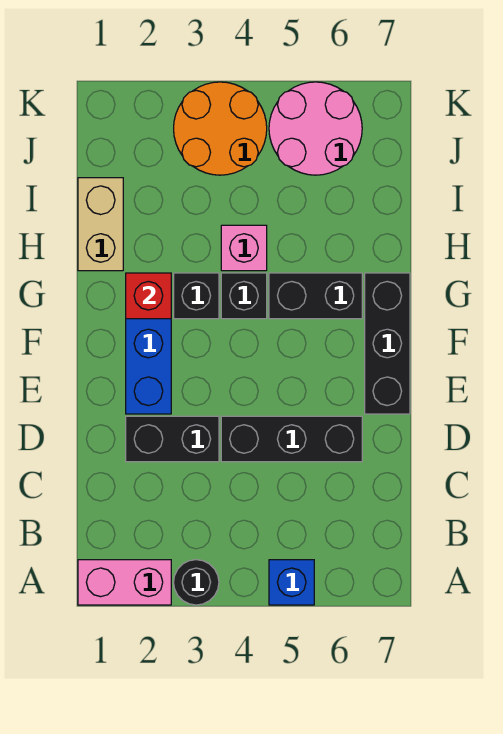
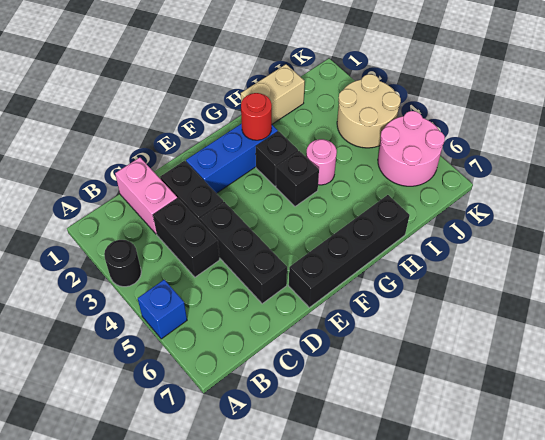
pink 1x2 brick [78,560,171,605] -> pink 1x2 brick moved to [115,157,177,234]
black 1x3 brick [365,273,410,414] -> black 1x4 brick [289,195,410,308]
red 1x1 brick [126,273,171,319] -> red 1x1 round brick [241,93,272,140]
black 1x2 brick [269,273,362,319] -> black 1x2 brick moved to [153,198,220,277]
pink 1x1 brick [221,225,267,271] -> pink 1x1 round brick [306,139,337,185]
orange 2x2 round brick [174,82,267,175] -> tan 2x2 round brick [337,74,401,148]

